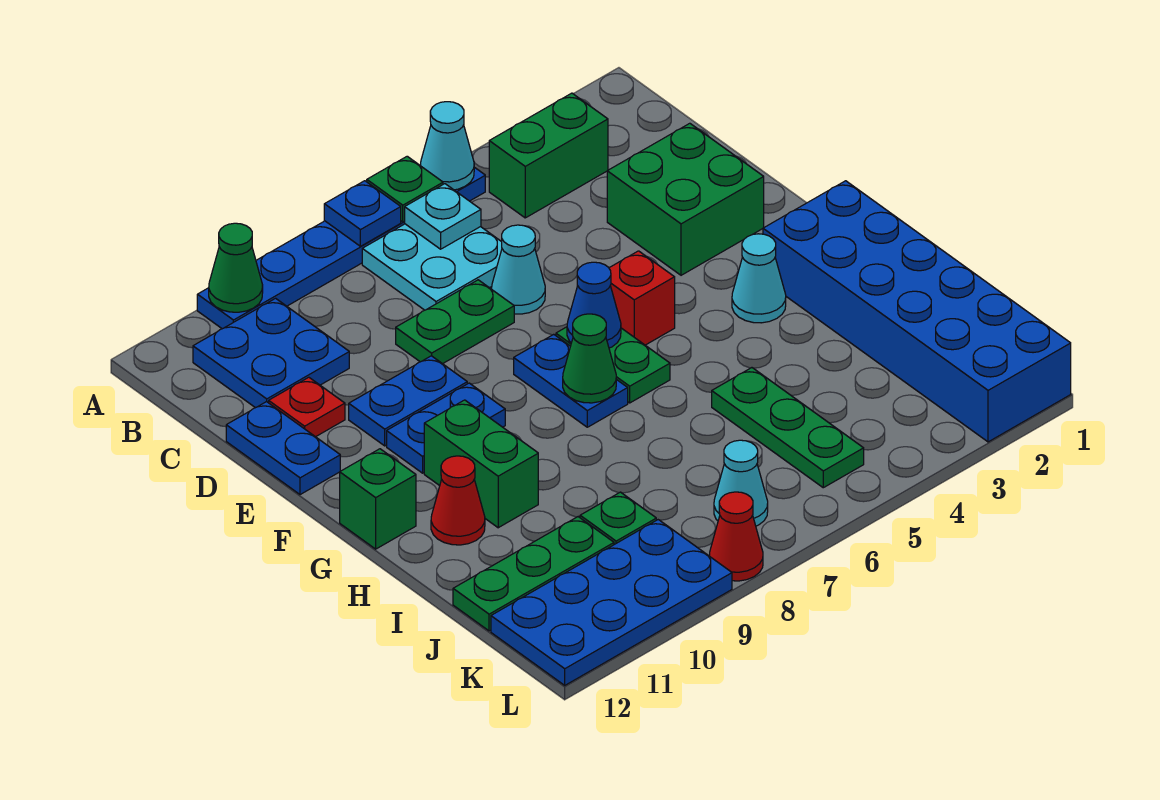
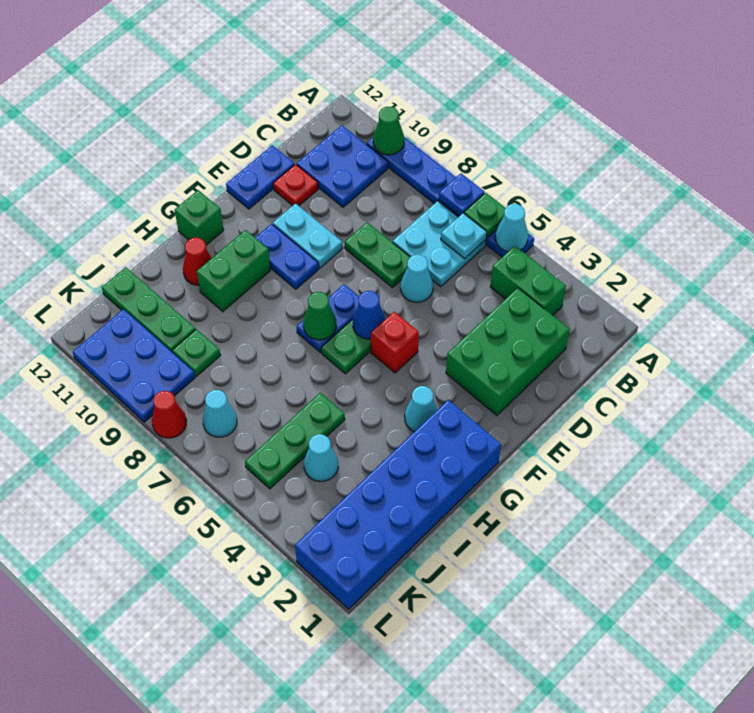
green 2x2 brick [607,123,764,275] -> green 2x3 brick [446,288,570,415]
blue 1x2 plate [349,356,467,446] -> cyan 1x2 plate [273,203,343,268]
none -> cyan 1x1 cone [304,434,338,481]
blue 2x4 plate [491,520,732,685] -> blue 2x3 plate [73,309,195,422]

